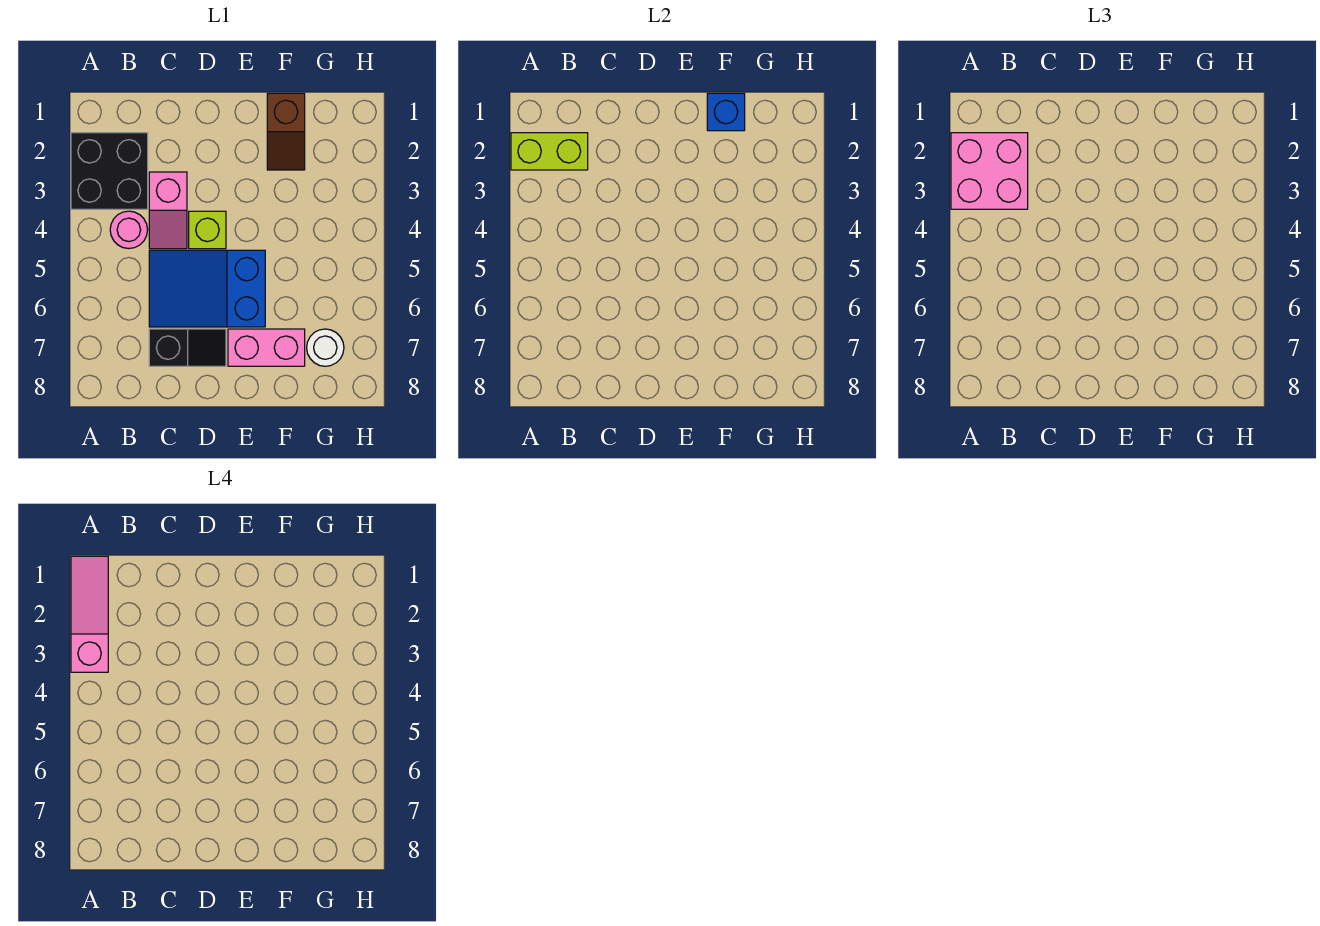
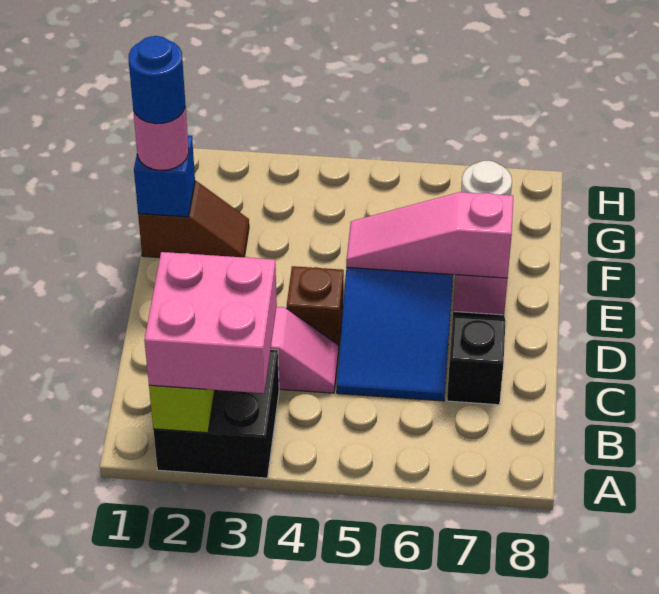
pink 1x3 slope [71,556,108,672] -> pink 1x3 slope moved to [346,192,513,278]
pink 1x1 round brick [110,211,148,249] -> pink 1x1 round brick moved to [133,105,189,170]
lime 1x1 brick [189,211,226,249] -> brown 1x1 brick [287,266,344,345]
none -> blue 1x1 round brick [129,36,185,124]

